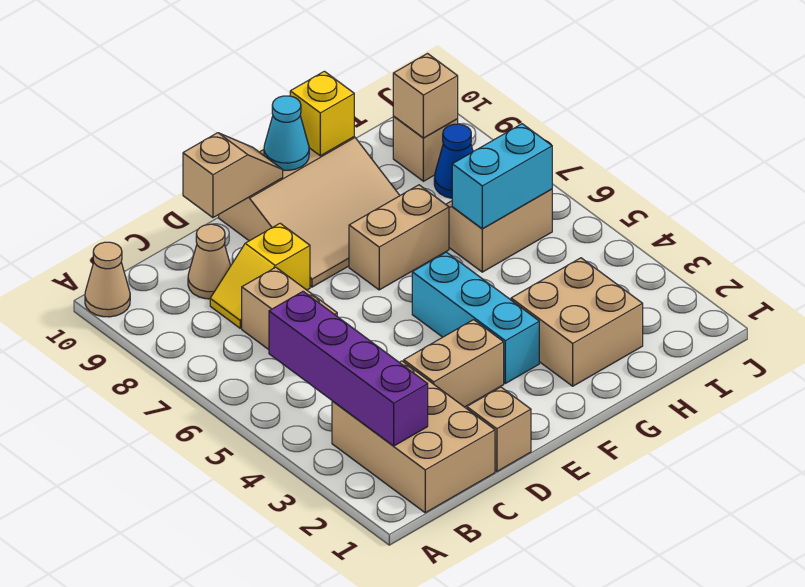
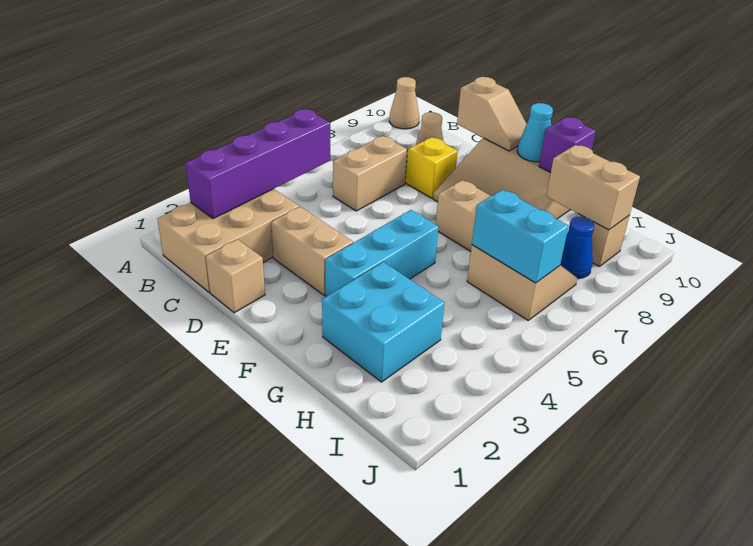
tan 2x2 brick [511,258,643,386] -> cyan 2x2 brick [322,262,444,382]
yellow 1x1 brick [290,71,354,156] -> purple 1x1 brick [539,117,596,173]
tan 1x1 brick [393,54,458,138] -> tan 1x2 brick [546,145,640,230]

